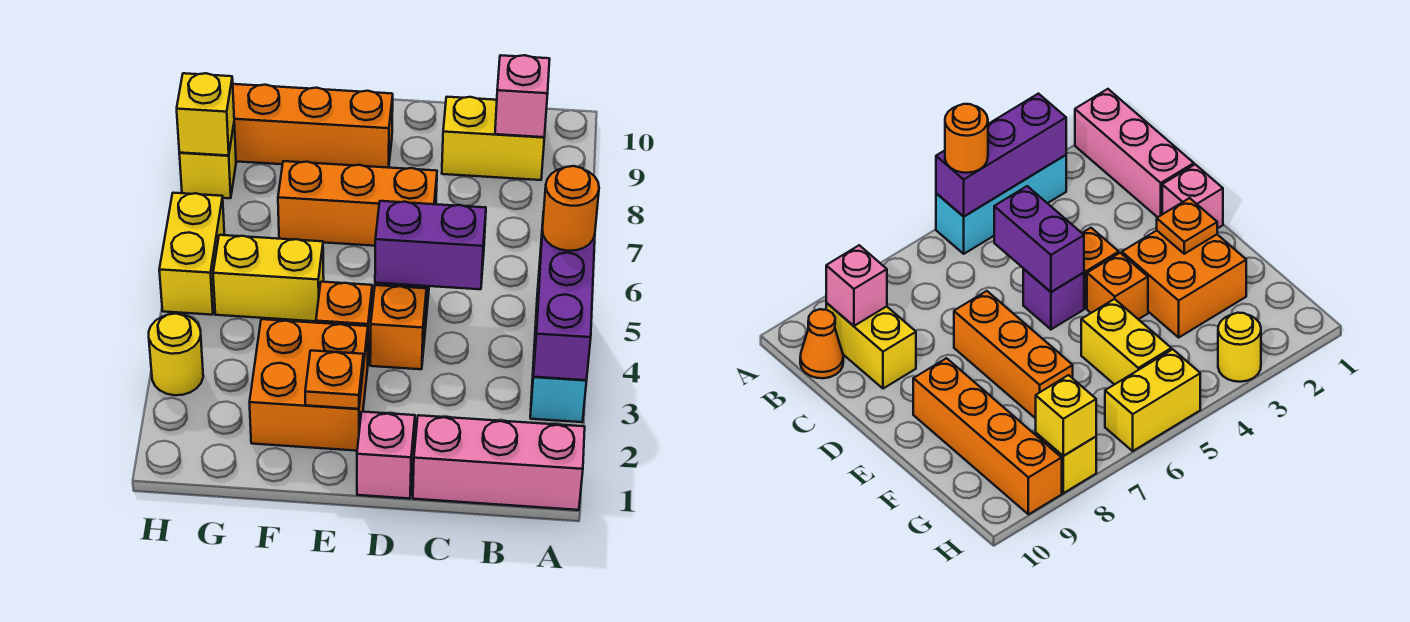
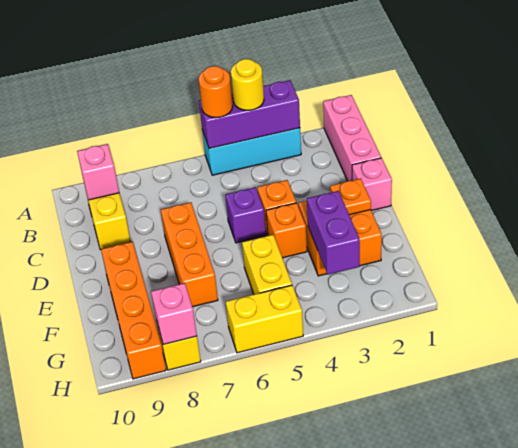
orange 1x1 cone [800,309,843,378] -> none
purple 1x2 brick [375,201,486,289] -> purple 1x2 brick moved to [307,191,360,275]
yellow 1x1 round brick [149,314,203,395] -> yellow 1x1 round brick moved to [231,59,264,110]
yellow 1x1 brick [177,73,234,156] -> pink 1x1 brick [151,283,197,345]

